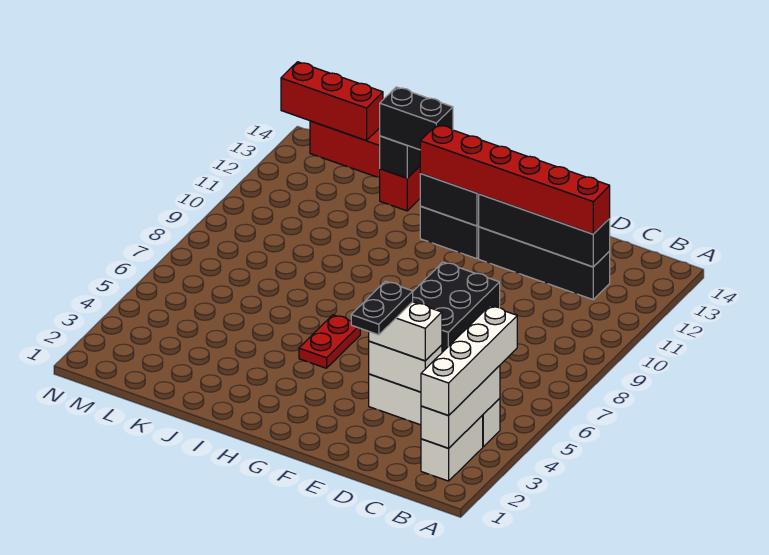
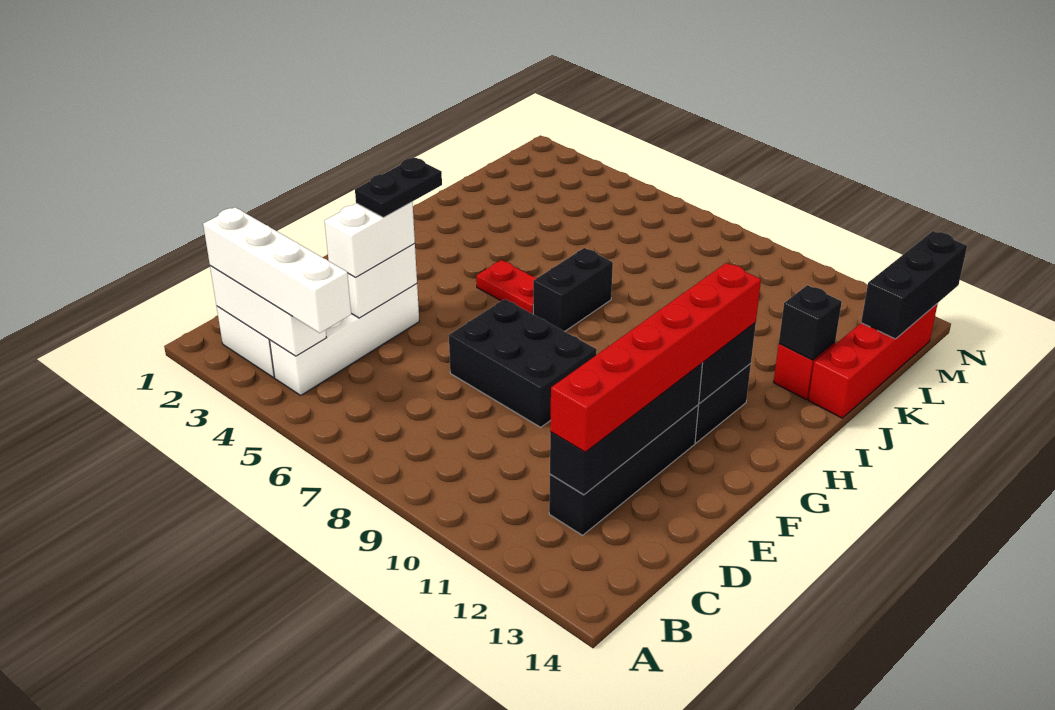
black 1x2 plate [351,281,413,335] -> black 1x2 plate turned to [355,158,442,217]
black 1x2 brick [380,87,453,150] -> black 1x2 brick moved to [533,248,613,332]
red 1x3 brick [281,62,383,140] -> black 1x3 brick [861,231,967,339]

